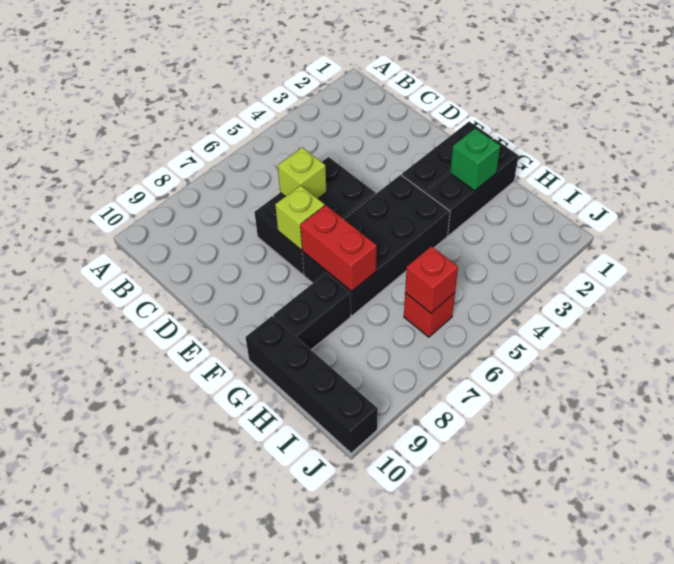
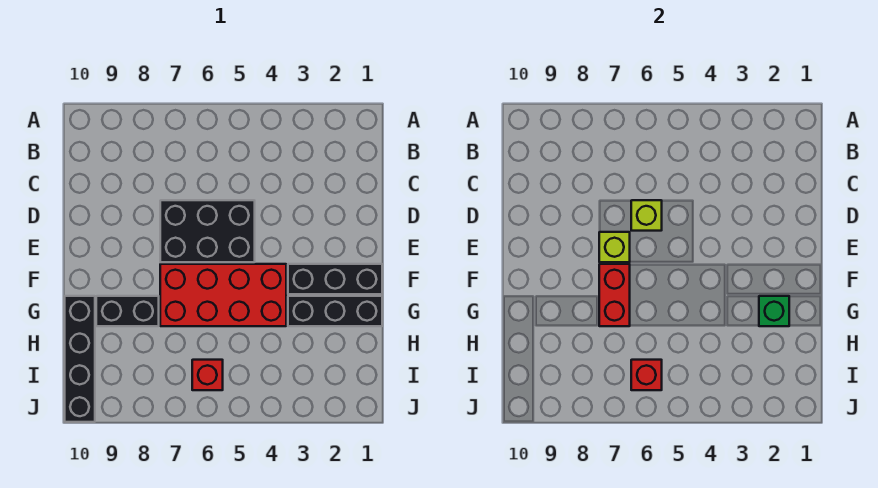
black 2x4 brick [302,175,450,316] -> red 2x4 brick [160,264,286,326]

